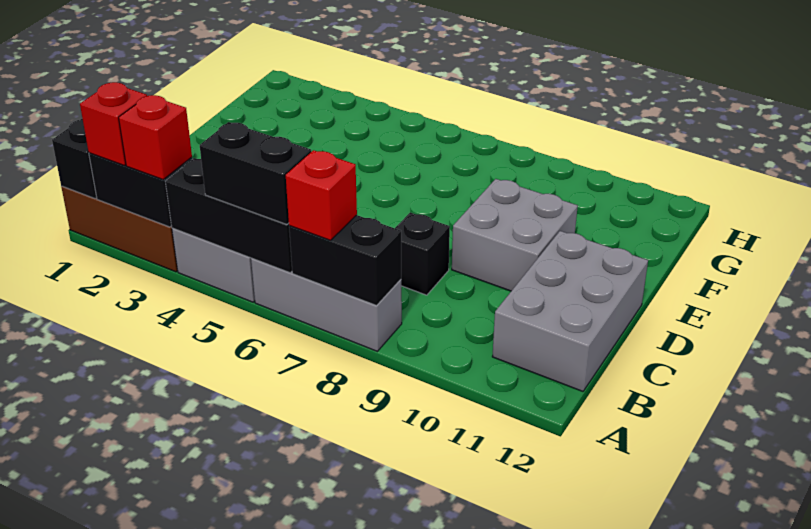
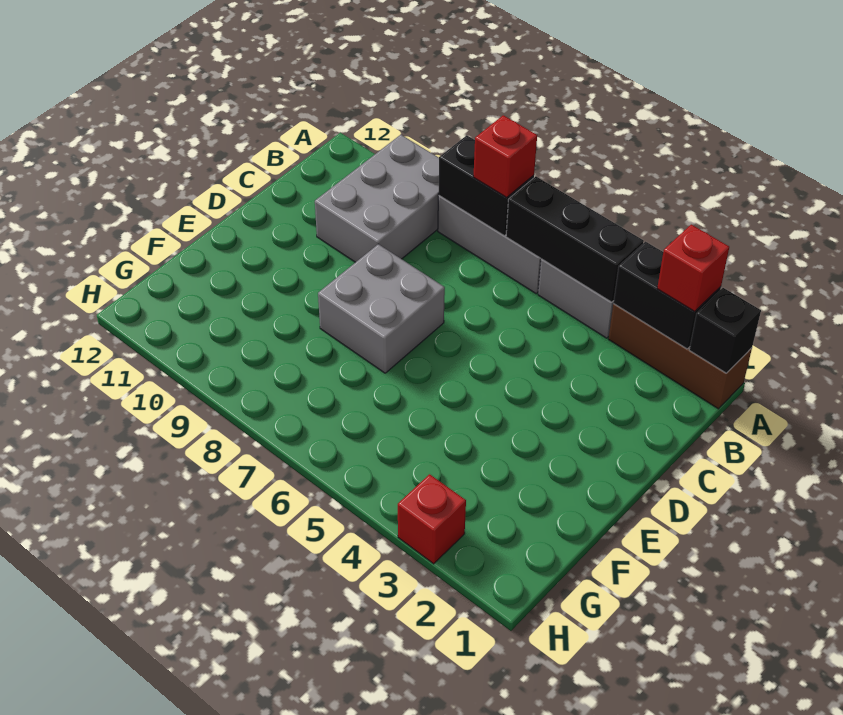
red 1x1 brick [119,95,192,179] -> red 1x1 brick moved to [398,474,466,564]
black 1x2 brick [200,122,311,225] -> none
grey 2x3 brick [492,231,648,391] -> grey 2x3 brick moved to [315,135,439,262]
black 1x1 brick [395,213,450,295] -> none
grey 2x2 brick [452,179,578,291] -> grey 2x2 brick moved to [318,244,445,373]

